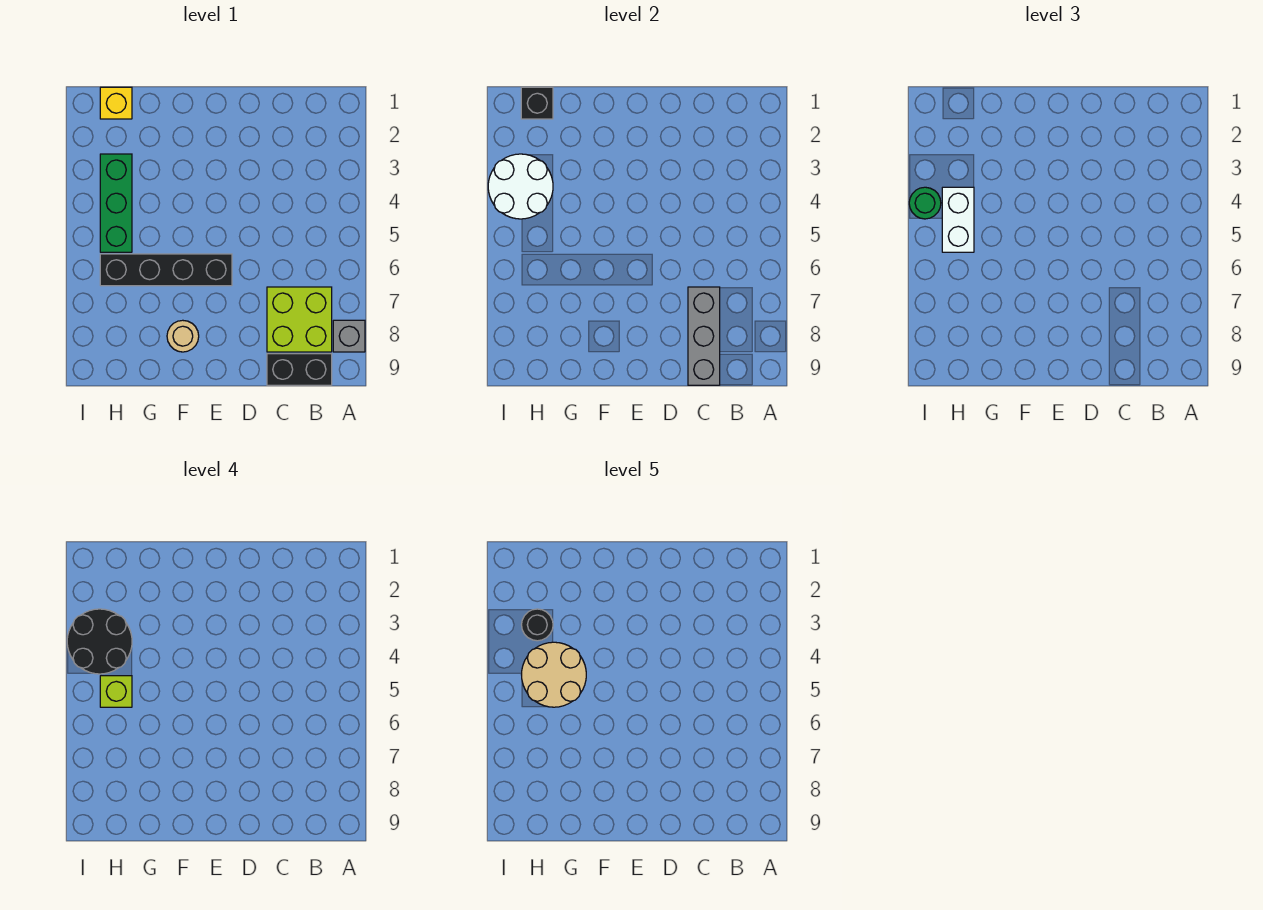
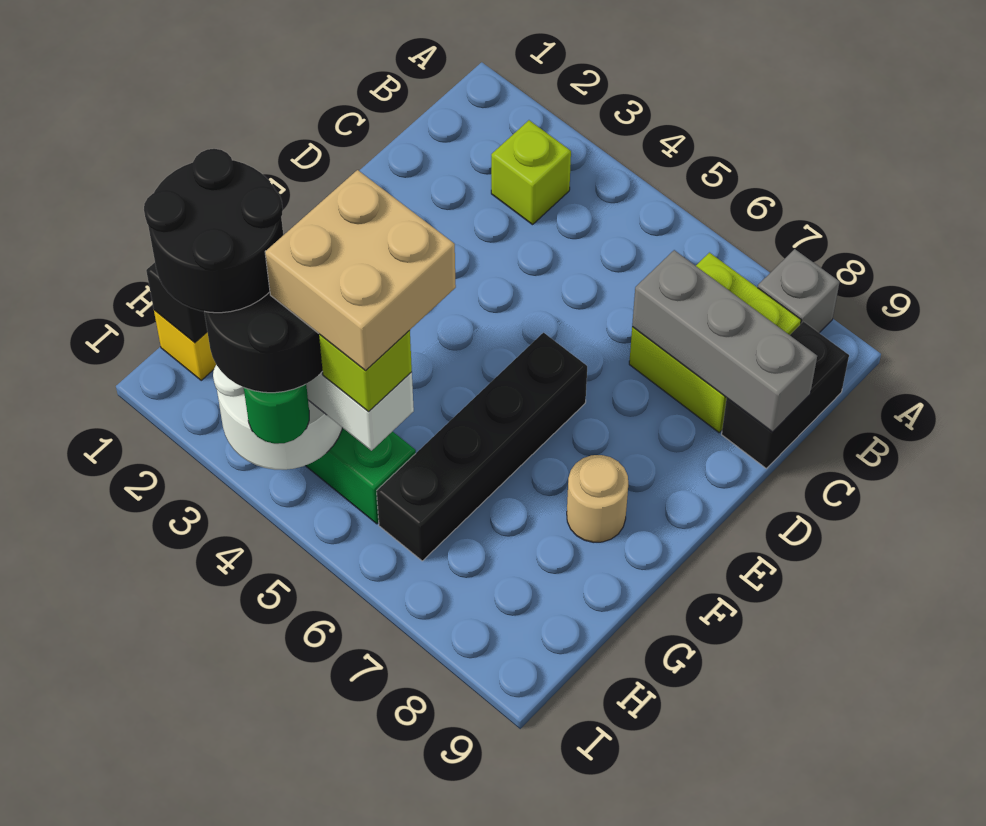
none -> lime 1x1 brick [491,120,571,225]
tan 2x2 round brick [522,642,586,707] -> tan 2x2 brick [265,170,456,370]
black 1x1 round brick [522,609,553,641] -> black 2x2 round brick [144,149,283,313]

